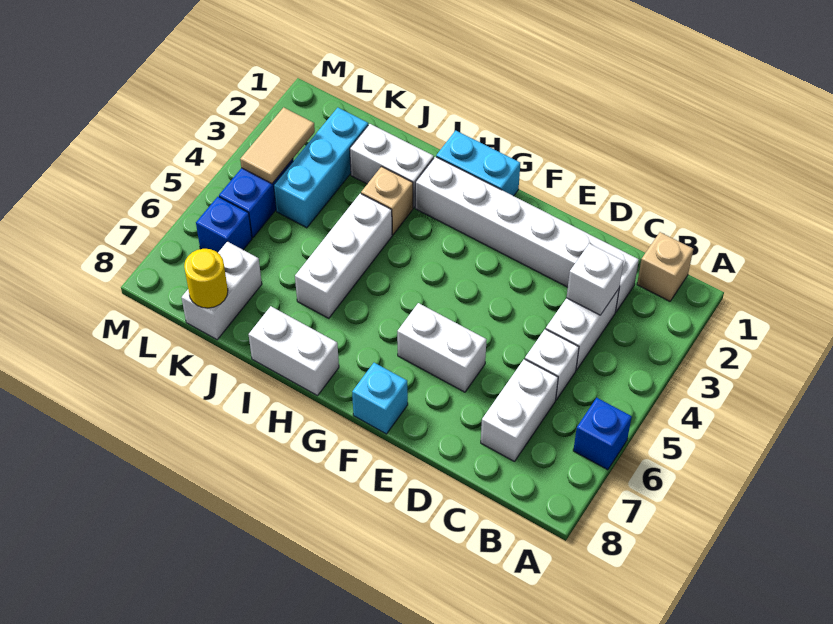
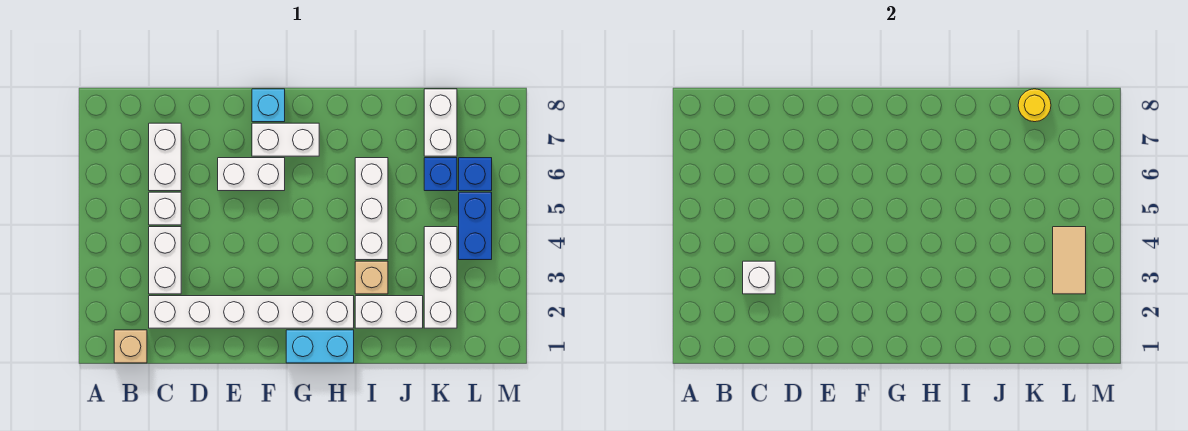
blue 1x1 brick [573,398,632,470] -> blue 1x1 brick moved to [424,158,457,191]
white 1x2 brick [249,306,339,396] -> white 1x2 brick moved to [252,123,319,156]
cyan 1x3 brick [274,108,368,228] -> white 1x3 brick [424,227,457,328]

